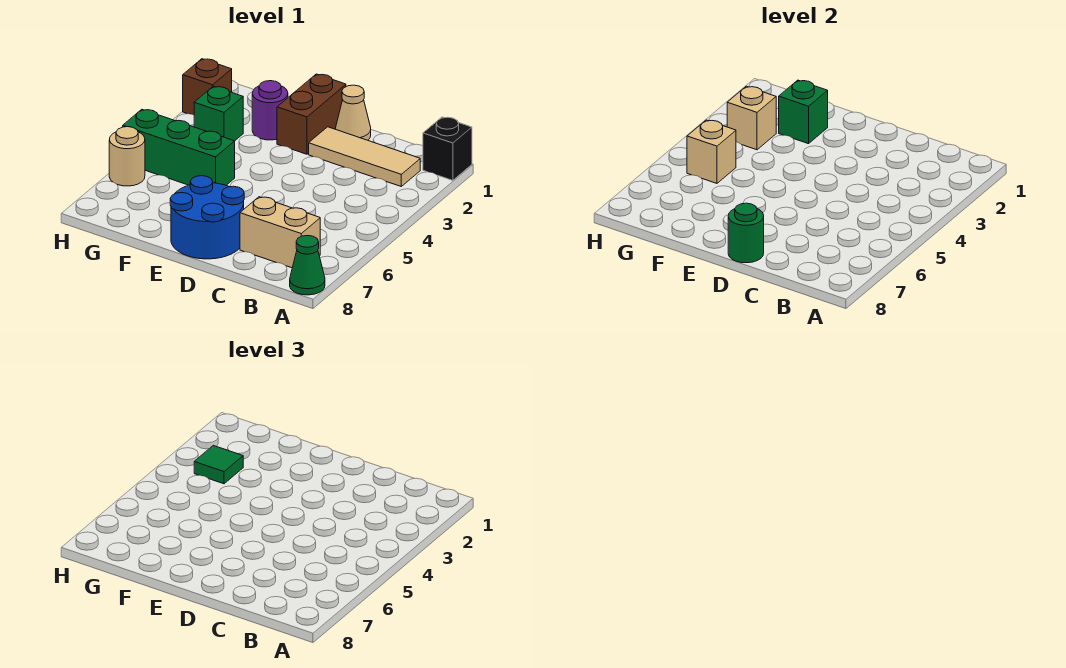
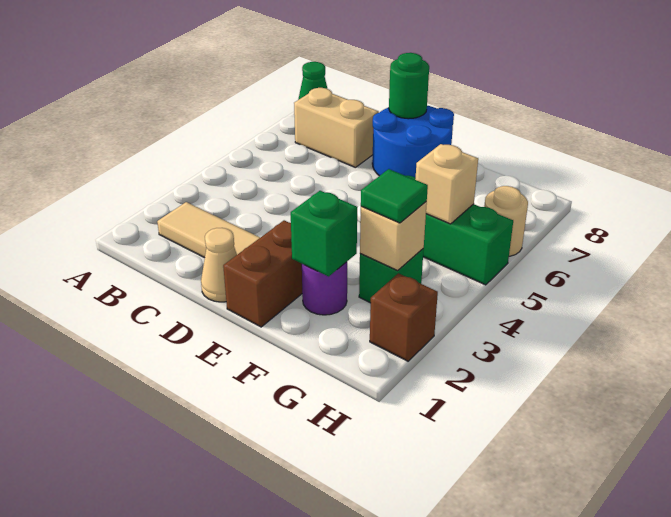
black 1x1 brick [423,117,472,180] -> none

